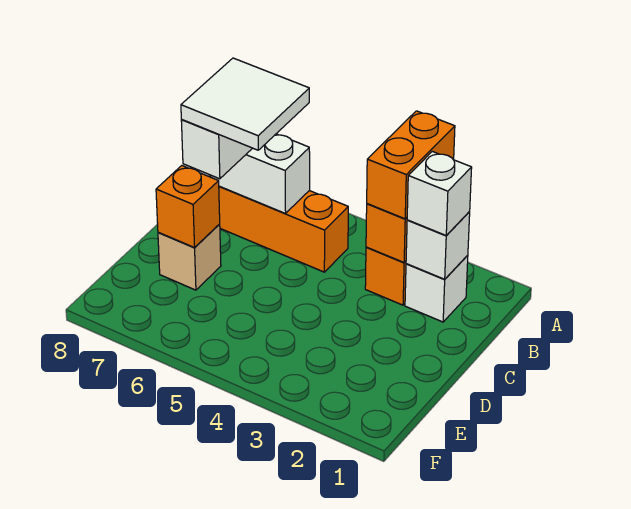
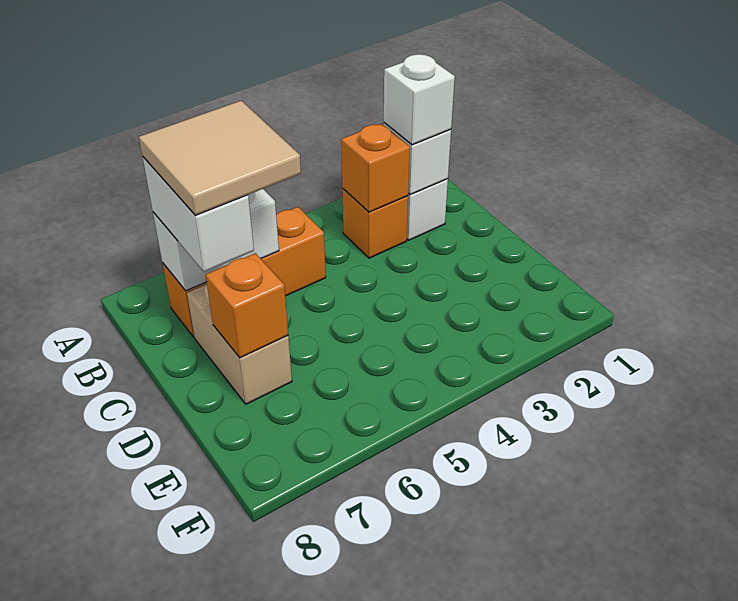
orange 1x2 brick [367,111,455,219] -> none
white 2x2 tile [181,58,309,150] -> tan 2x2 tile [139,101,301,215]
tan 1x1 brick [158,224,221,290] -> tan 1x2 brick [187,285,292,404]

